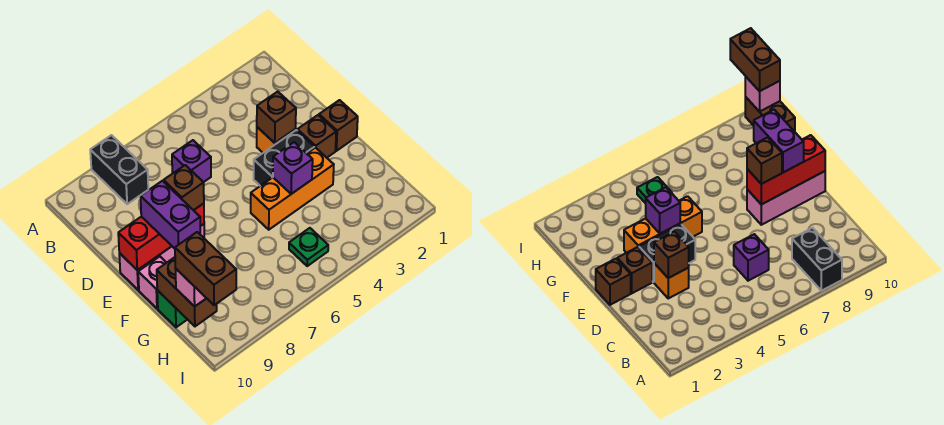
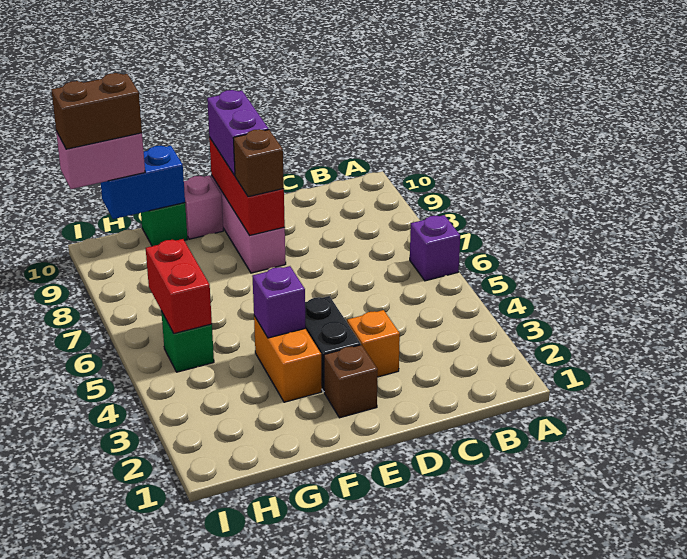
black 1x2 brick [90,135,148,204] -> none
purple 1x1 brick [172,140,211,182] -> purple 1x1 brick moved to [410,215,460,281]
brown 1x1 brick [257,92,296,143] -> none
brown 1x1 brick [319,100,358,151] -> none
purple 1x2 brick [141,181,200,249] -> purple 1x2 brick turned to [207,90,269,176]
orange 1x3 brick [251,147,334,230] -> orange 1x2 brick [254,316,322,402]
brown 1x2 brick [157,257,217,326] -> blue 1x2 brick [101,146,185,219]
green 1x1 plate [289,228,328,266] -> green 1x1 brick [161,311,214,372]
none -> red 1x2 brick [146,239,212,334]
pink 1x1 brick [176,269,206,307] -> pink 1x2 brick [56,131,145,189]

